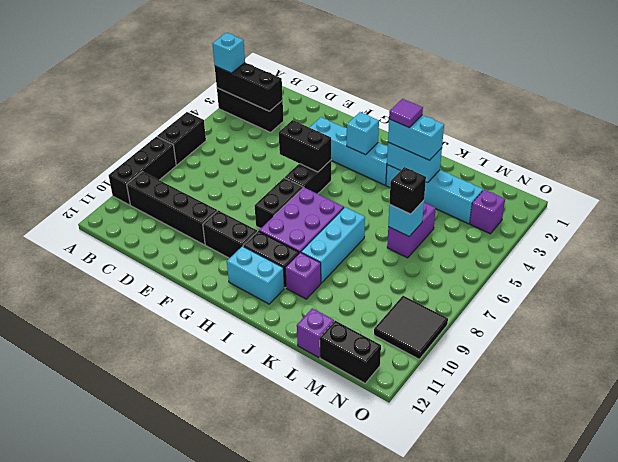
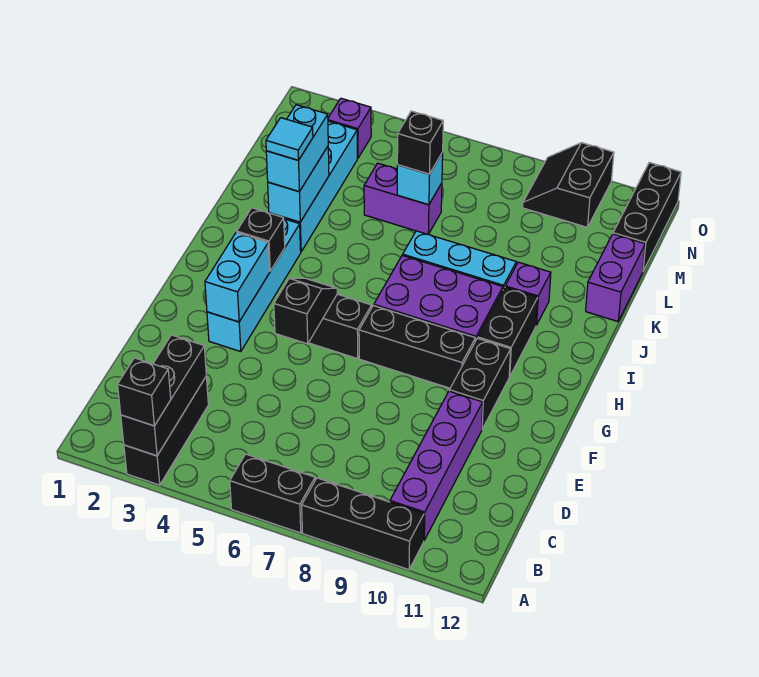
cyan 1x1 brick [212,33,245,73] -> black 1x1 brick [118,358,171,426]
black 1x4 brick [127,172,217,245] -> purple 1x4 brick [390,391,483,540]
black 1x2 brick [279,120,331,172] -> black 1x2 slope [274,278,337,344]
black 1x2 brick [255,178,303,229] -> black 1x3 brick [359,306,475,388]
cyan 1x1 brick [347,112,379,155] -> black 1x1 brick [237,208,285,271]
cyan 1x2 brick [227,246,284,304] -> cyan 1x2 brick moved to [205,232,270,322]
purple 1x1 tile [389,99,423,128] -> cyan 1x1 tile [266,118,313,160]
purple 1x1 brick [297,308,334,358] -> purple 1x2 brick [586,234,645,321]
black 1x2 brick [320,321,381,383] -> black 1x3 brick [613,163,681,271]
black 2x2 tile [374,296,448,359] -> black 2x2 slope [523,143,614,227]

